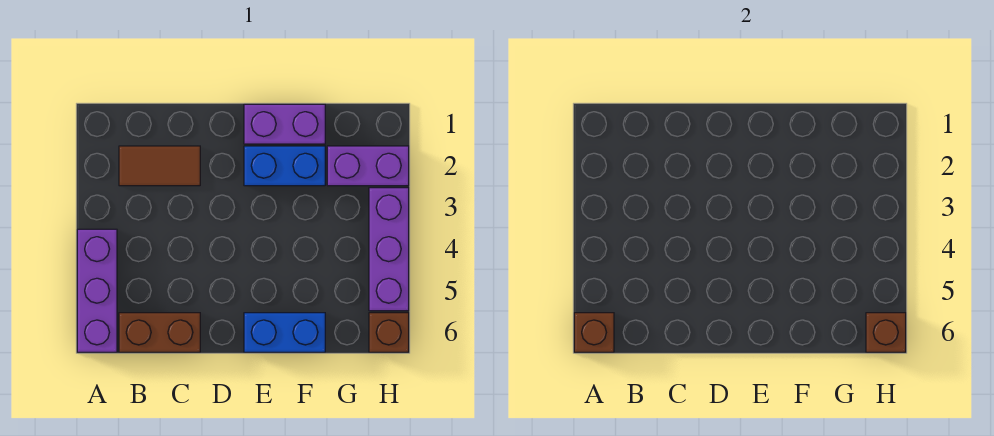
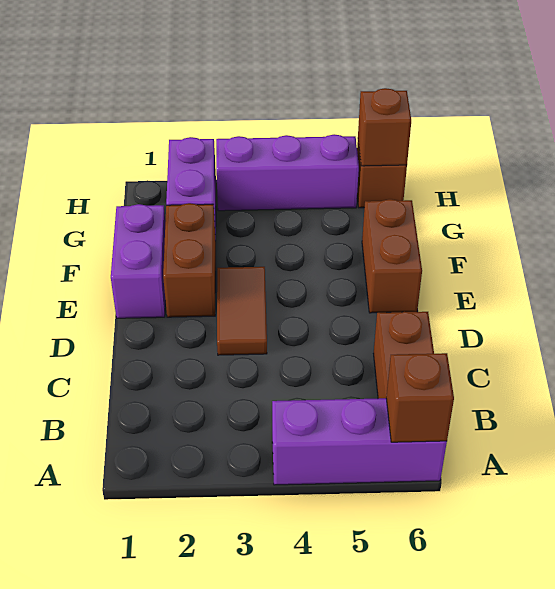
brown 1x2 tile [119,146,200,186] -> brown 1x2 tile moved to [217,267,267,355]
blue 1x2 brick [244,146,325,186] -> brown 1x2 brick [163,203,216,317]
blue 1x2 brick [244,313,325,352] -> brown 1x2 brick [362,199,422,313]

